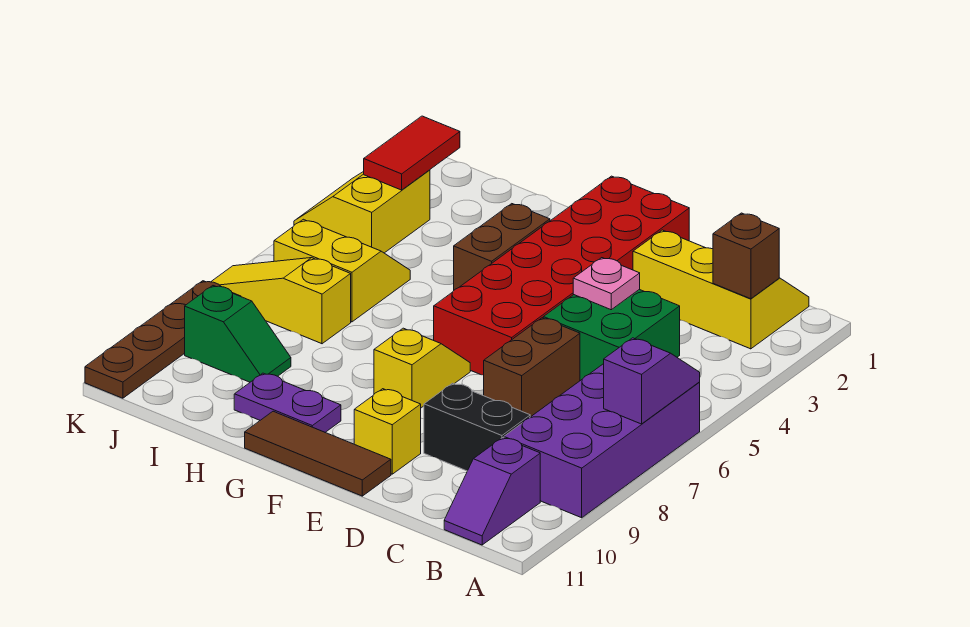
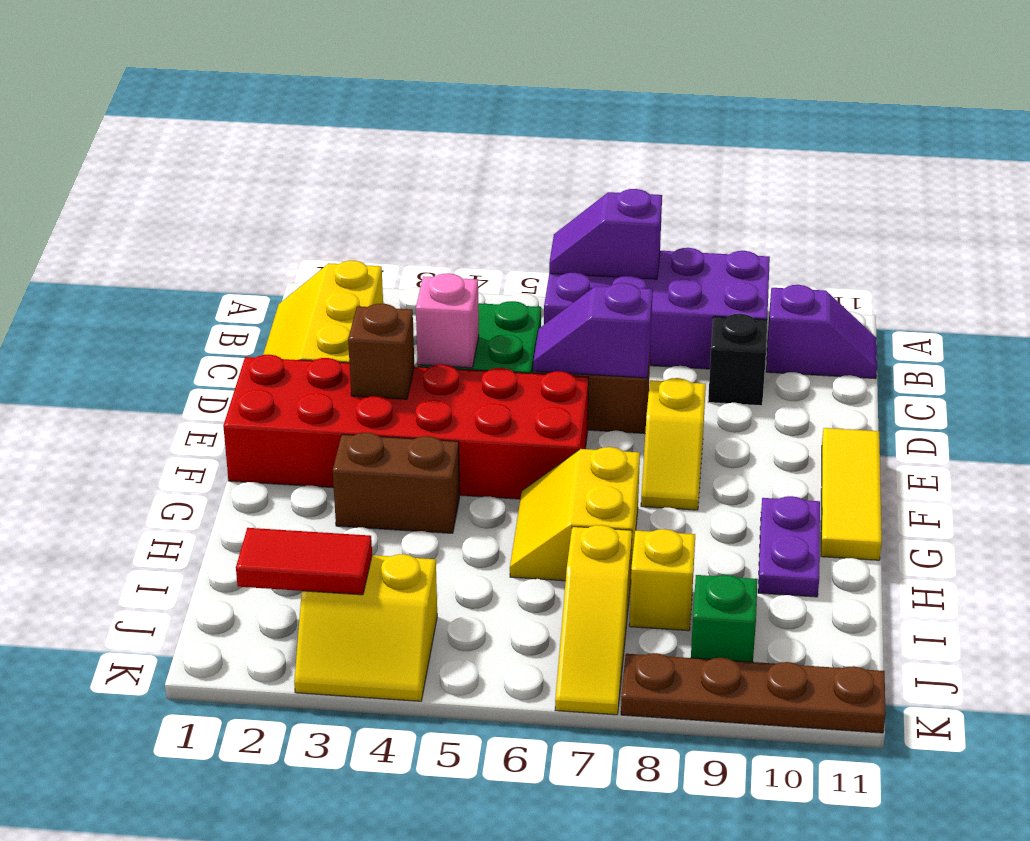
brown 1x1 brick [713,213,779,299] -> brown 1x1 brick moved to [348,303,414,399]
black 1x2 brick [424,383,530,471] -> black 1x1 brick [708,314,767,406]
pink 1x1 plate [573,258,640,310] -> pink 1x1 brick [416,273,479,368]
none -> purple 1x2 slope [533,283,653,378]
yellow 1x1 brick [354,389,421,474] -> yellow 1x1 brick moved to [629,529,695,631]
brown 1x3 tile [245,411,391,496] -> yellow 1x3 tile [821,428,882,560]
yellow 1x2 slope [374,328,470,408] -> yellow 1x2 slope turned to [641,378,706,510]
yellow 2x2 slope [274,219,410,322] -> yellow 2x2 slope moved to [510,447,640,583]

